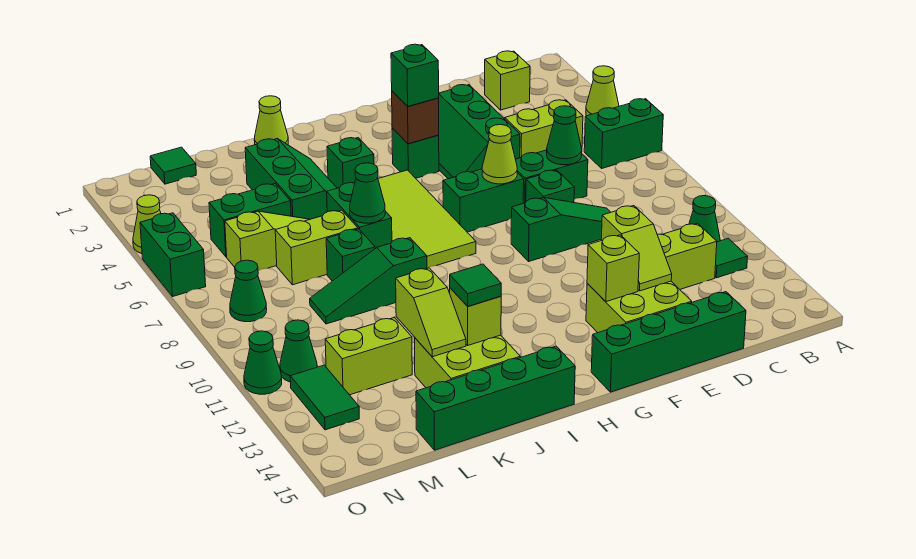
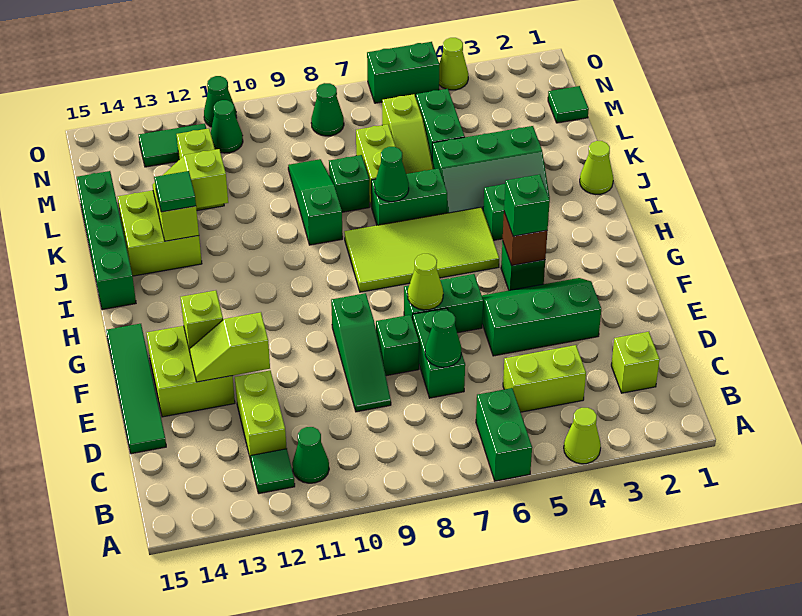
lime 1x2 brick [505,100,583,158] -> lime 1x2 brick turned to [503,345,586,412]
green 1x4 brick [591,292,746,392] -> green 1x4 tile [106,324,166,454]
green 1x2 brick [443,169,524,232] -> green 1x2 brick turned to [404,274,483,333]

